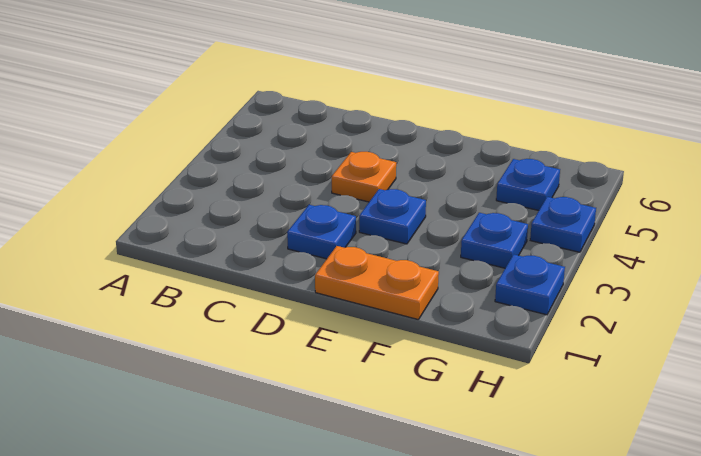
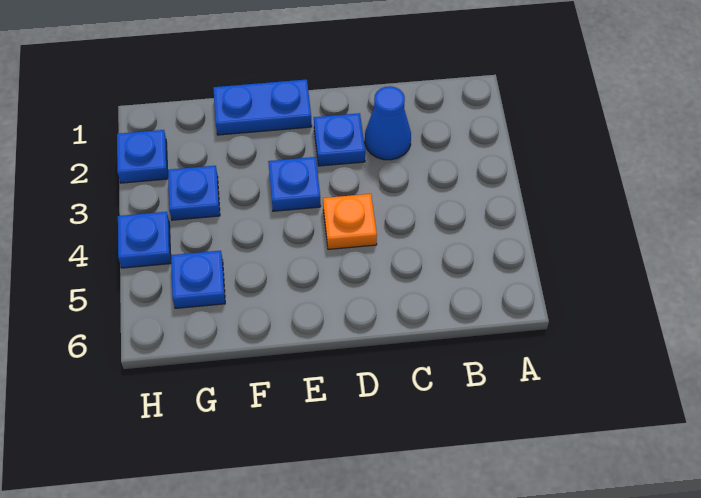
none -> blue 1x1 cone [365,86,411,160]
orange 1x2 plate [315,246,439,320] -> blue 1x2 plate [213,79,312,135]

